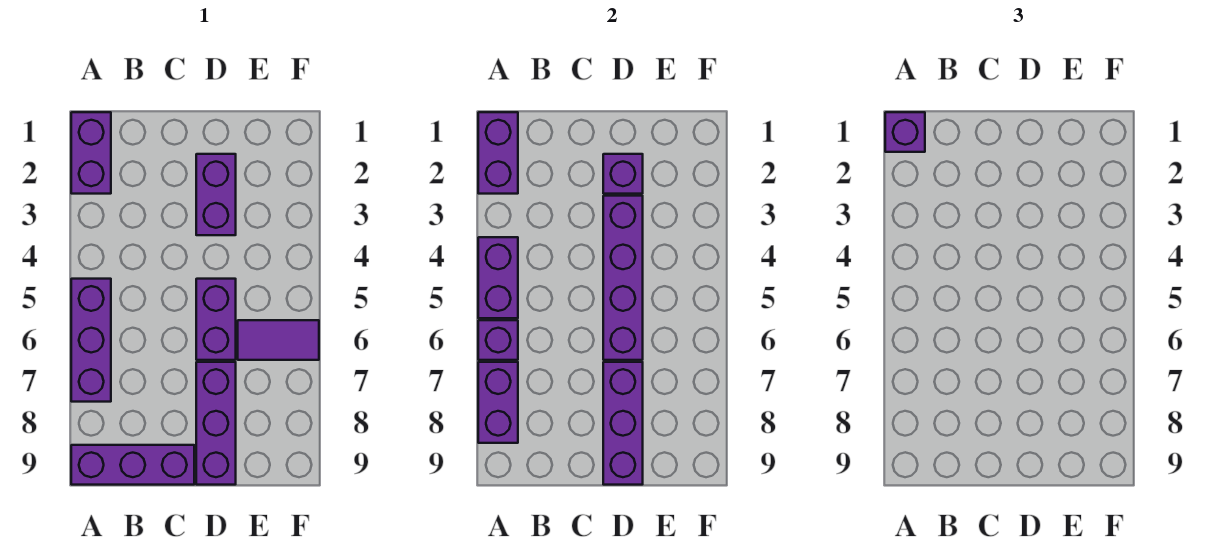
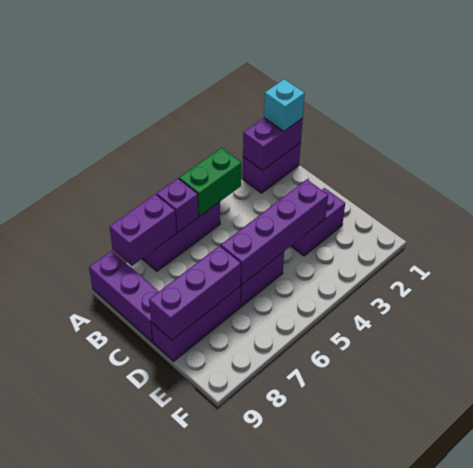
purple 1x1 brick [885,112,925,152] -> cyan 1x1 brick [264,79,305,131]
purple 1x2 brick [478,237,518,318] -> green 1x2 brick [179,148,241,216]
purple 1x1 brick [603,154,643,194] -> none
purple 1x2 tile [238,320,319,360] -> none

